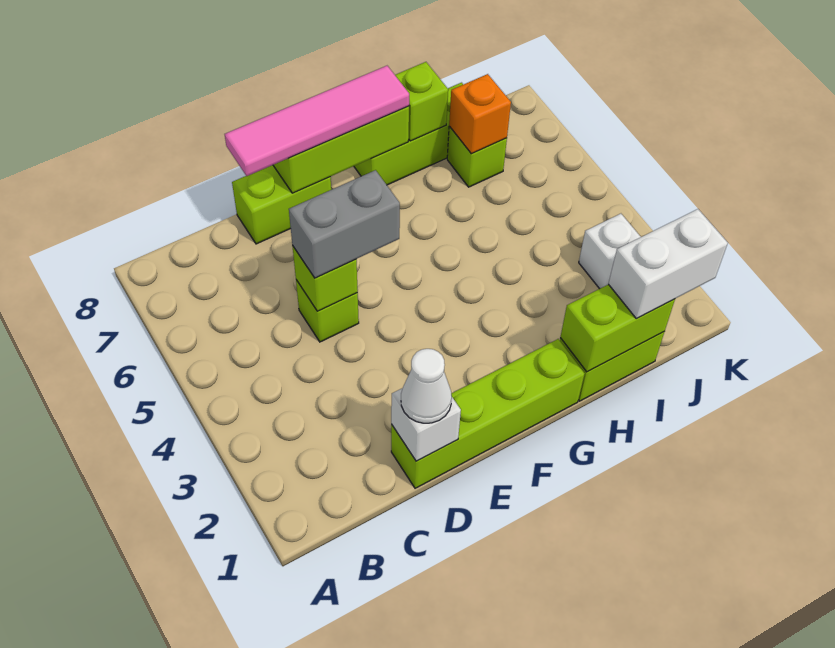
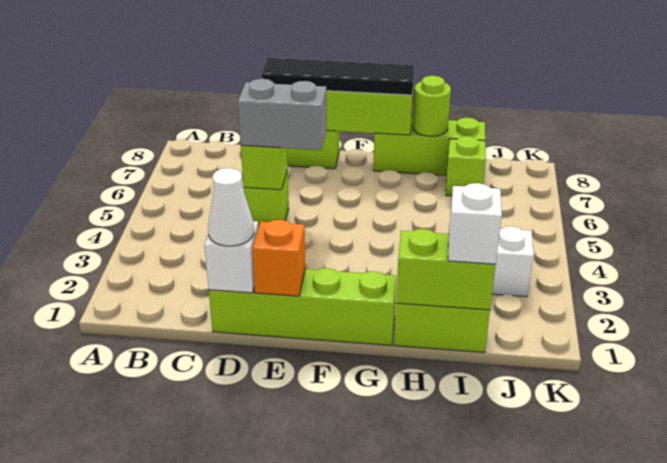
pink 1x4 tile [225,66,409,176] -> black 1x4 tile [261,58,414,95]
lime 1x1 brick [395,62,448,141] -> lime 1x1 round brick [413,76,451,136]
white 1x2 brick [608,209,728,319] -> white 1x1 brick [448,183,502,264]
orange 1x1 brick [449,74,511,154] -> orange 1x1 brick moved to [252,220,305,296]

